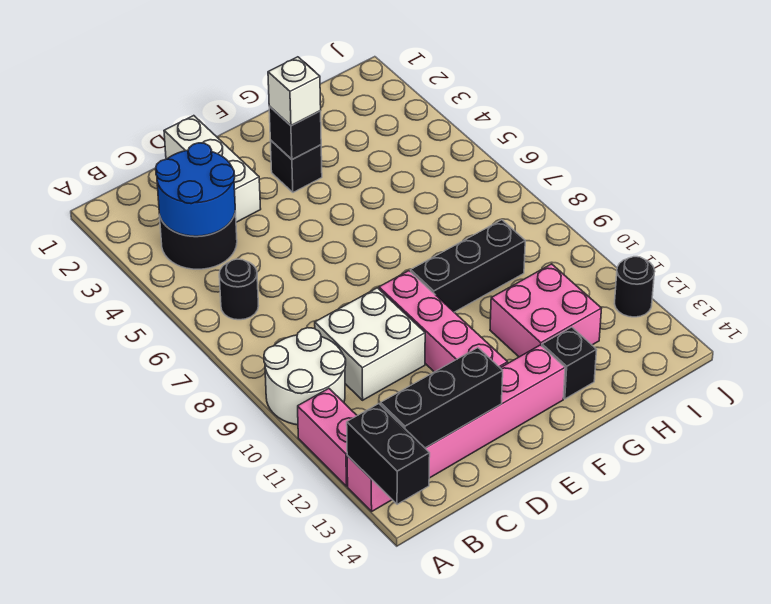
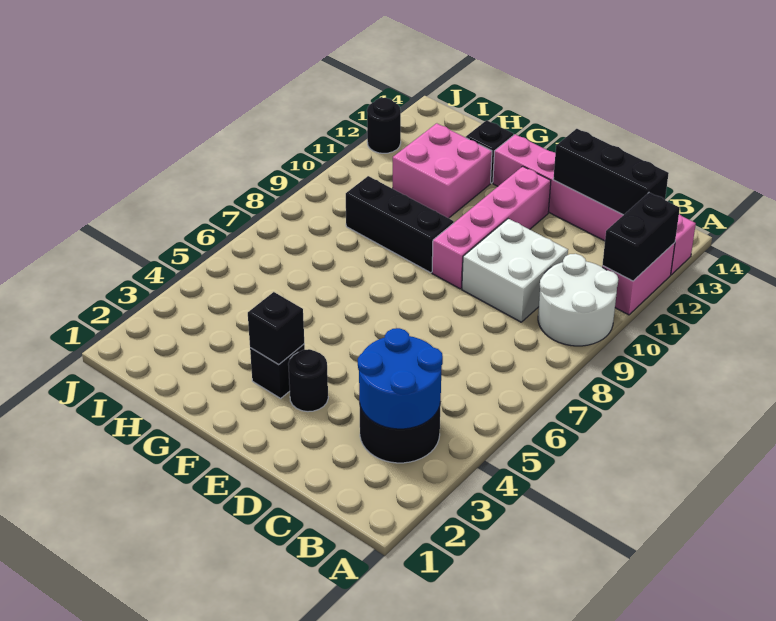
black 1x2 brick [347,404,430,504] -> black 1x2 brick moved to [603,193,680,281]
black 1x1 round brick [219,259,258,320] -> black 1x1 round brick moved to [288,349,328,412]
white 1x3 brick [164,116,261,222] -> none
white 1x1 brick [268,57,321,126] -> none

